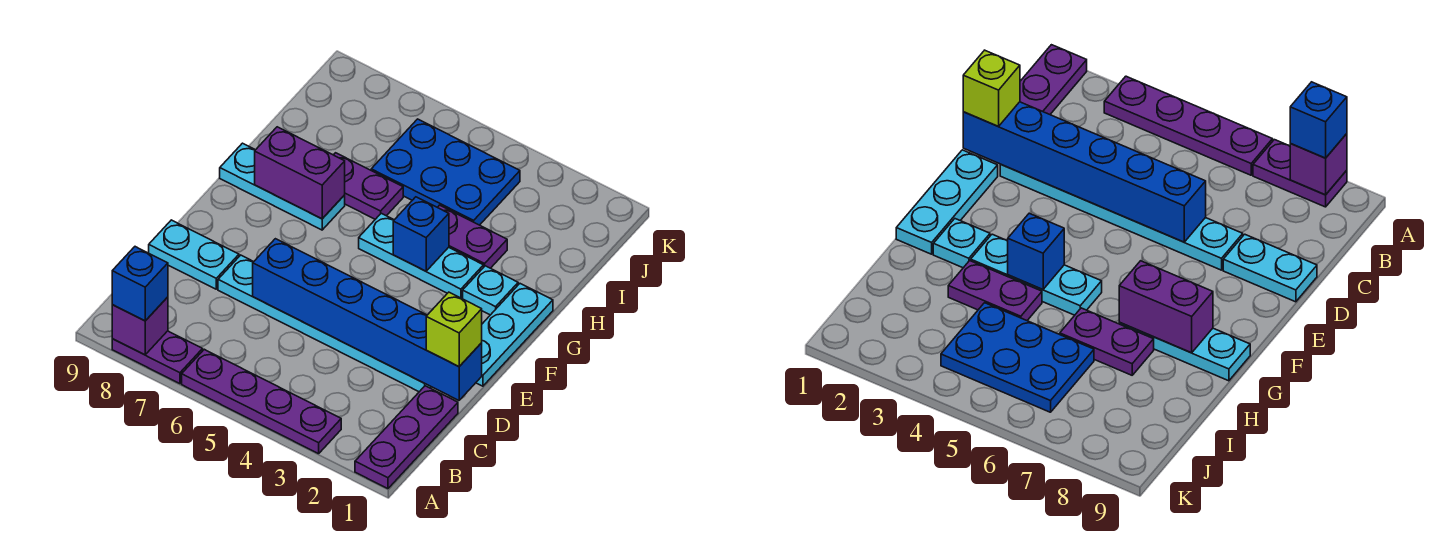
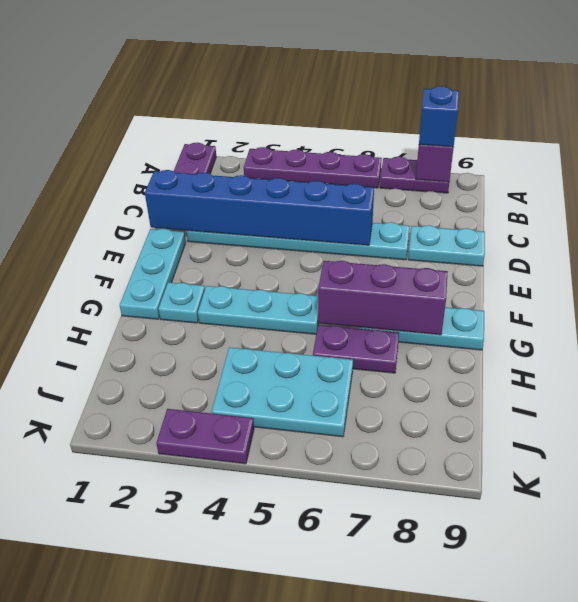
lime 1x1 brick [426,292,482,367] -> none
blue 1x1 brick [393,197,449,271] -> none
purple 1x2 brick [255,127,345,219] -> purple 1x3 brick [318,261,448,335]
purple 1x2 plate [438,205,507,268] -> purple 1x2 plate moved to [156,409,254,464]
blue 2x3 plate [371,119,520,225] -> cyan 2x3 plate [212,347,353,437]

